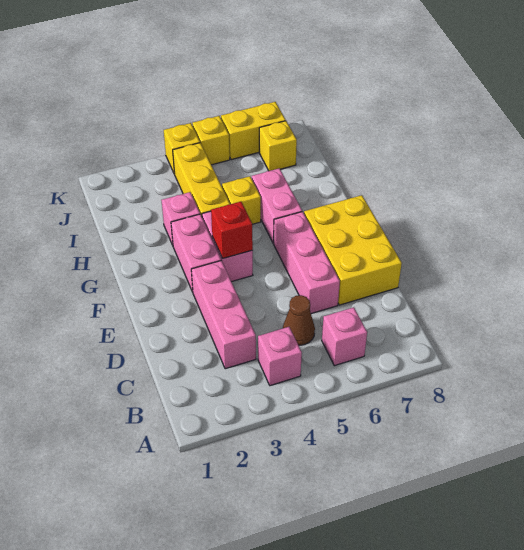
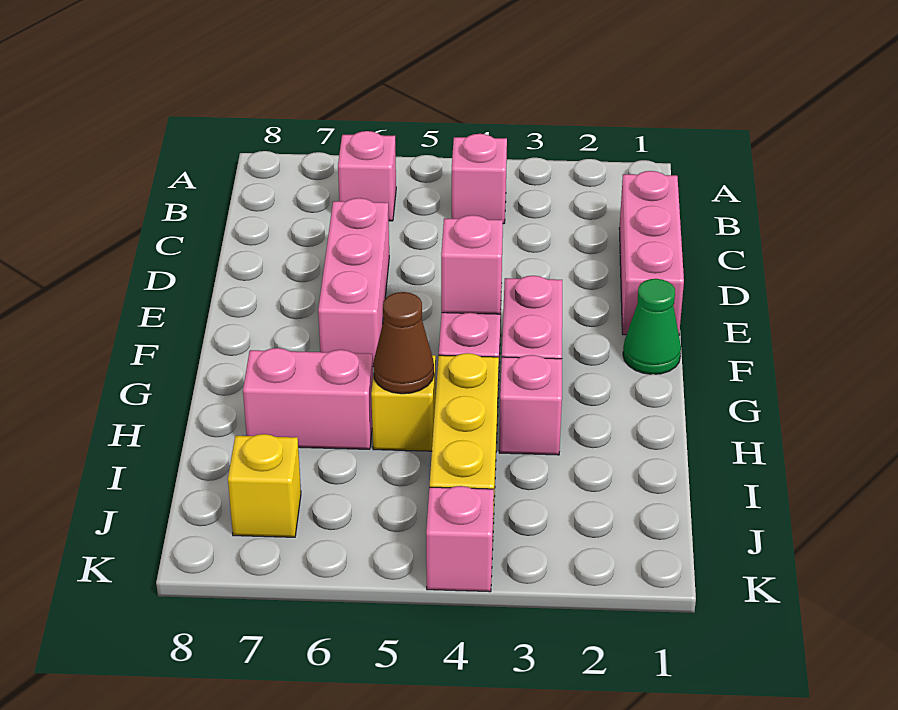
pink 1x3 brick [191,260,256,369] -> pink 1x3 brick moved to [619,171,684,335]
brown 1x1 cone [283,295,315,345] -> brown 1x1 cone moved to [373,292,434,394]
yellow 2x3 brick [304,195,402,305] -> none
none -> green 1x1 cone [623,279,681,374]
red 1x1 brick [211,202,253,258] -> pink 1x1 brick [441,215,503,314]
pink 1x2 brick [252,168,302,244] -> pink 1x2 brick turned to [243,348,373,449]
yellow 1x1 brick [164,123,200,174] -> pink 1x1 brick [426,486,494,592]
yellow 1x1 brick [192,116,230,165] -> none
yellow 1x2 brick [221,102,286,160] -> none

